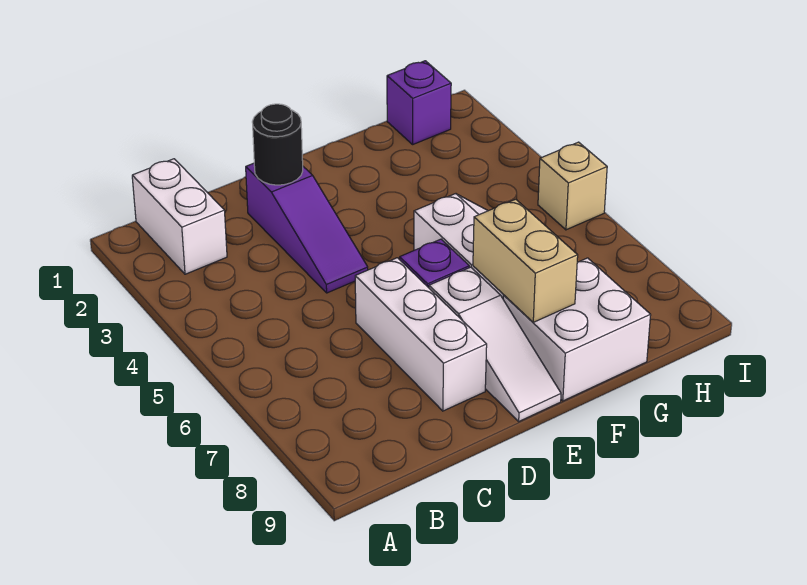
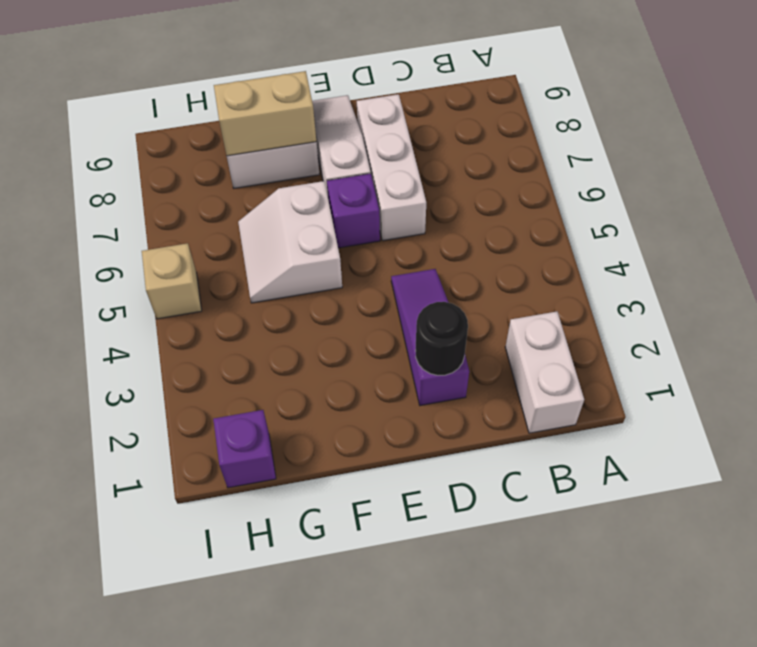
tan 1x2 brick [473,199,578,322] -> tan 1x2 brick turned to [214,71,316,156]

